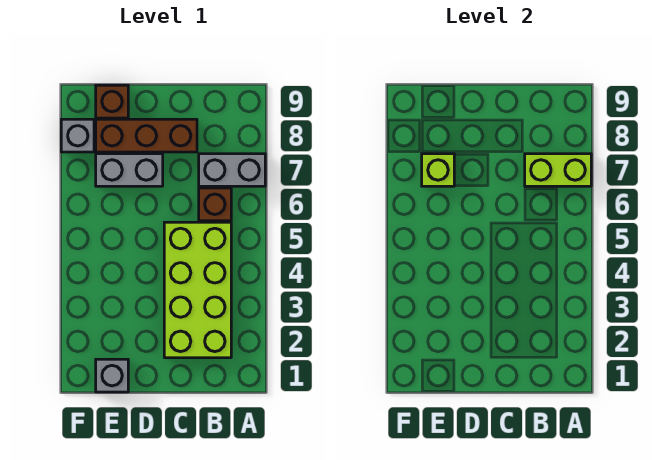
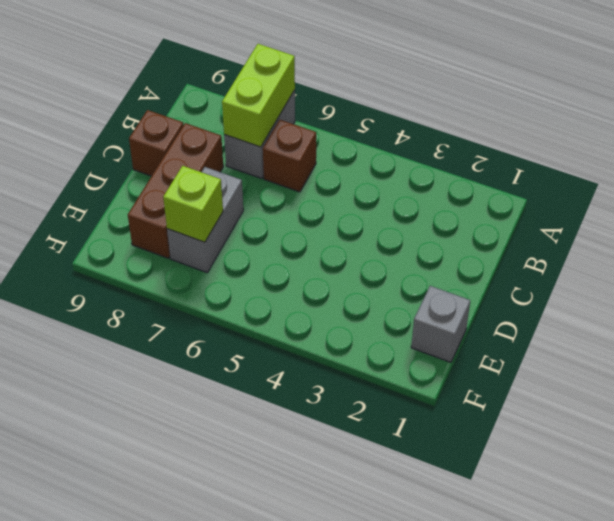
lime 2x4 brick [164,222,231,358] -> none
brown 1x1 brick [96,85,128,118] -> brown 1x1 brick moved to [129,110,183,176]
grey 1x1 brick [61,119,94,152] -> none

